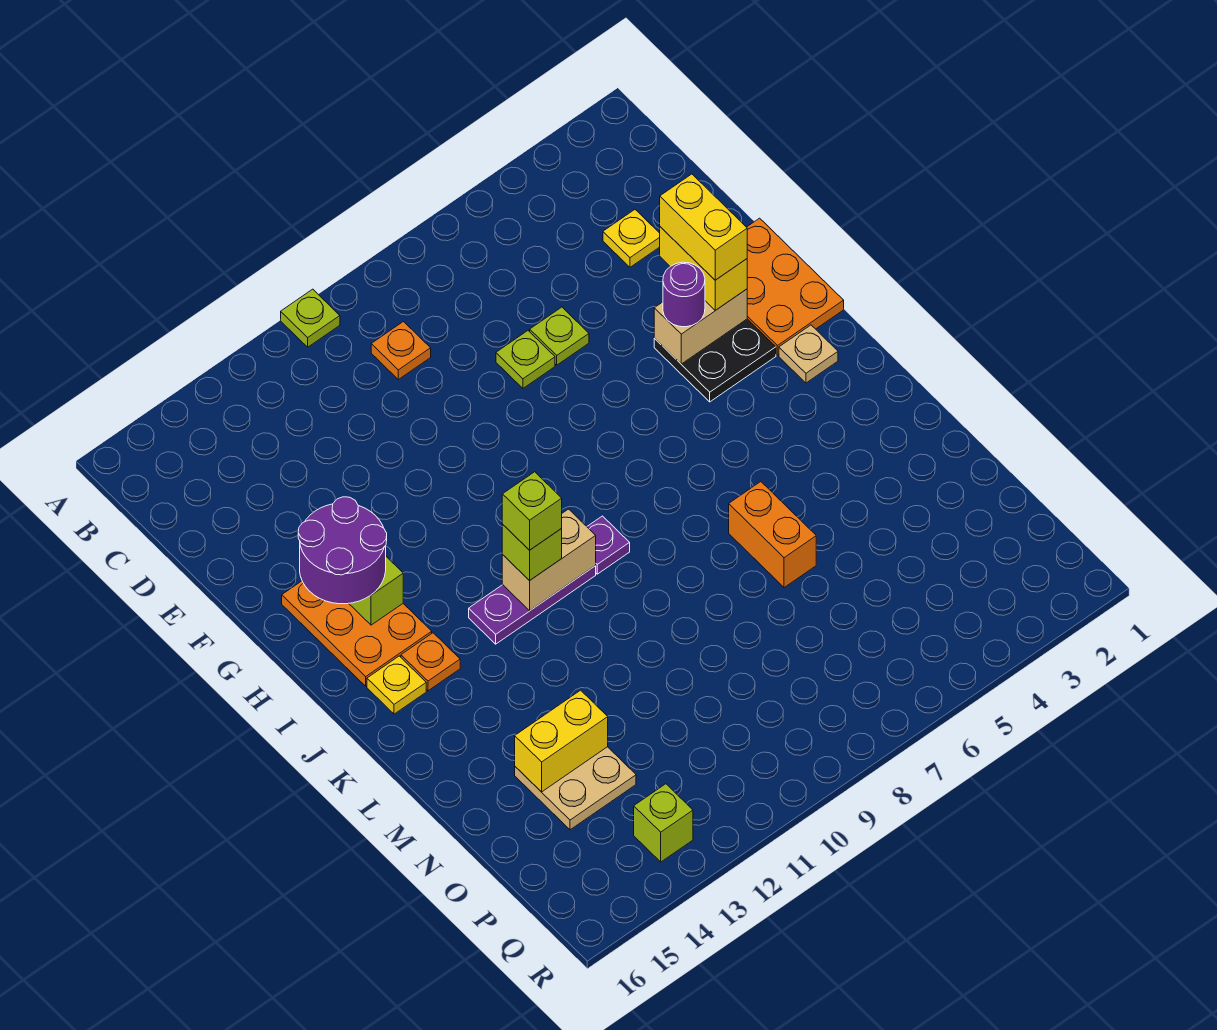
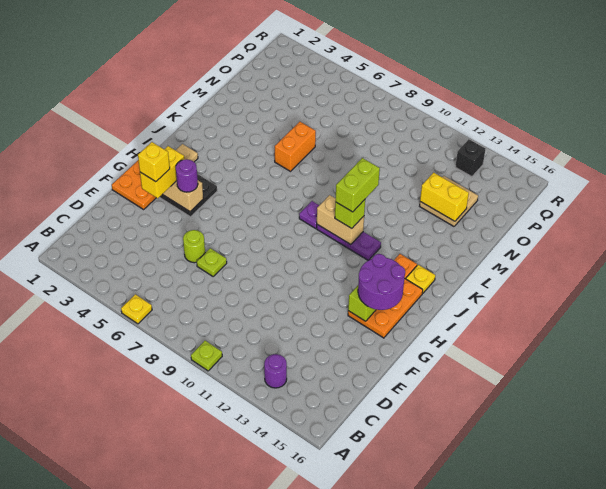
none -> purple 1x1 round brick [264,354,287,388]
orange 1x1 plate [371,322,431,379] -> none
yellow 1x1 plate [603,210,660,267] -> yellow 1x1 plate moved to [121,294,152,324]
lime 1x1 plate [530,307,589,365] -> lime 1x1 round brick [183,230,205,263]
yellow 1x2 brick [660,174,747,280] -> yellow 1x1 brick [138,142,170,182]
lime 1x1 brick [502,472,562,550] -> lime 1x2 brick [335,158,380,212]
lime 1x1 brick [634,784,693,862] -> black 1x1 brick [455,139,485,177]

